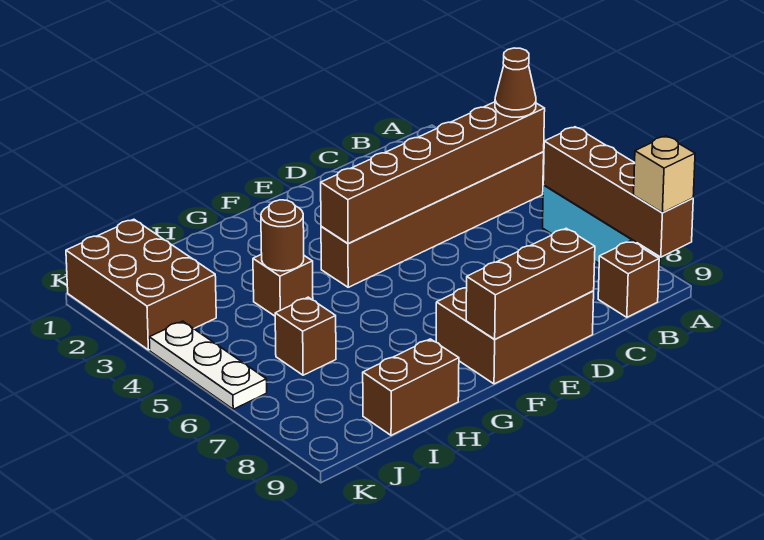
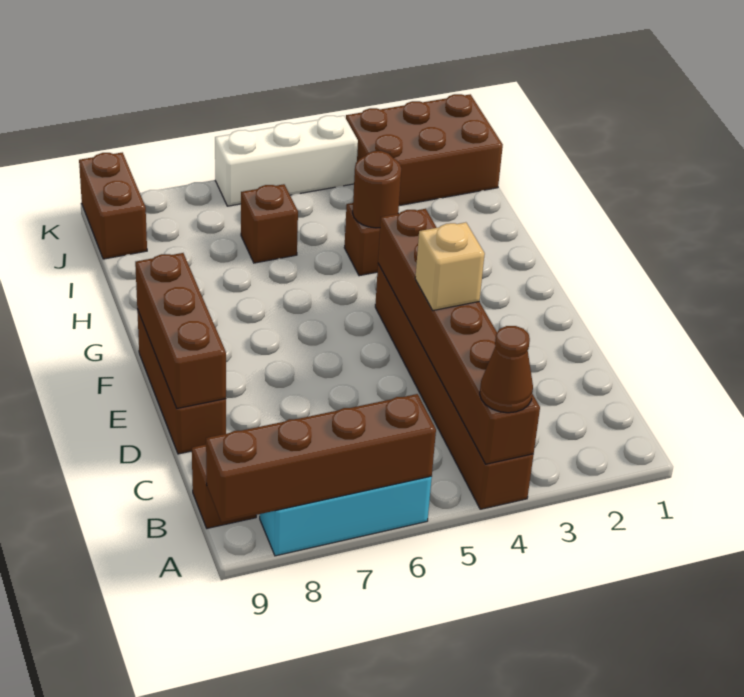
tan 1x1 brick [634,136,695,213] -> tan 1x1 brick moved to [415,222,485,310]
brown 2x3 brick [436,287,594,384] -> brown 1x3 brick [137,309,226,454]
brown 1x2 brick [363,339,459,435] -> brown 1x2 brick moved to [79,152,147,259]
white 1x3 plate [149,321,267,409] -> white 1x3 brick [215,116,358,206]

